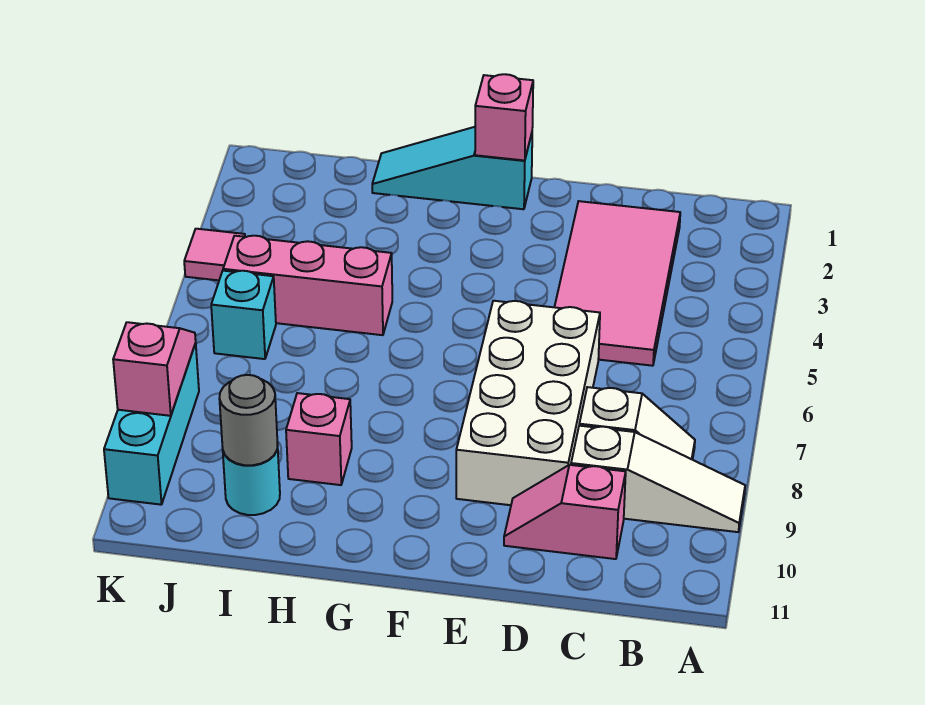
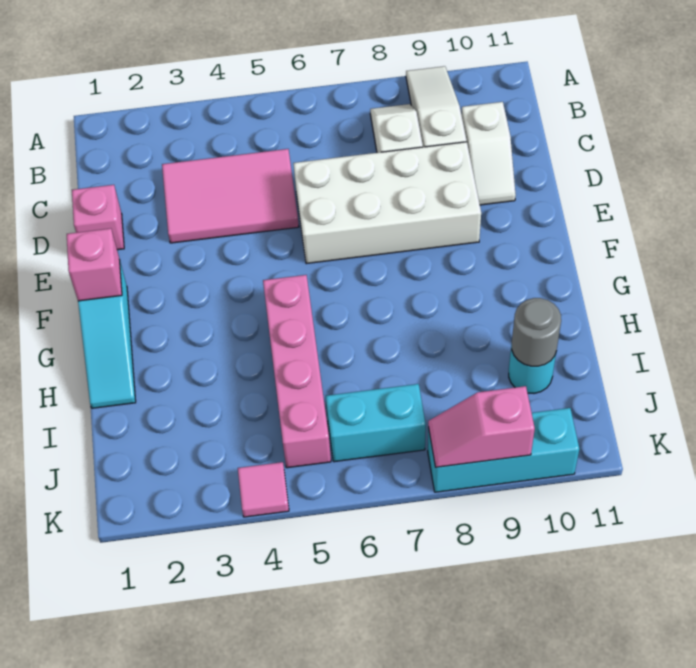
pink 2x4 tile [555,201,680,366] -> pink 2x3 tile [162,149,299,243]
pink 1x2 slope [504,465,626,559] -> white 1x2 slope [461,102,516,205]
pink 1x3 brick [223,236,392,335] -> pink 1x4 brick [263,275,331,468]
pink 1x1 brick [286,393,352,485] -> pink 1x1 brick moved to [72,185,124,250]
cyan 1x1 brick [211,271,276,359] -> cyan 1x2 brick [326,384,426,462]

